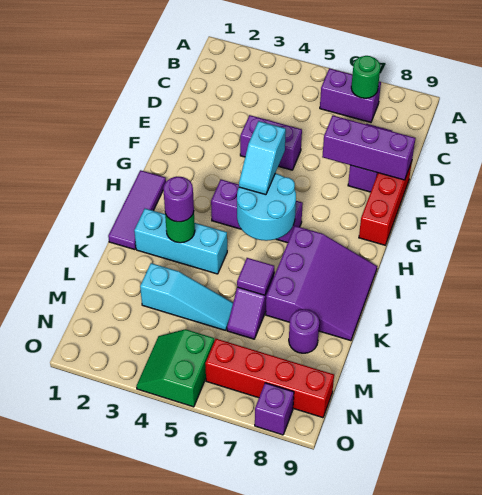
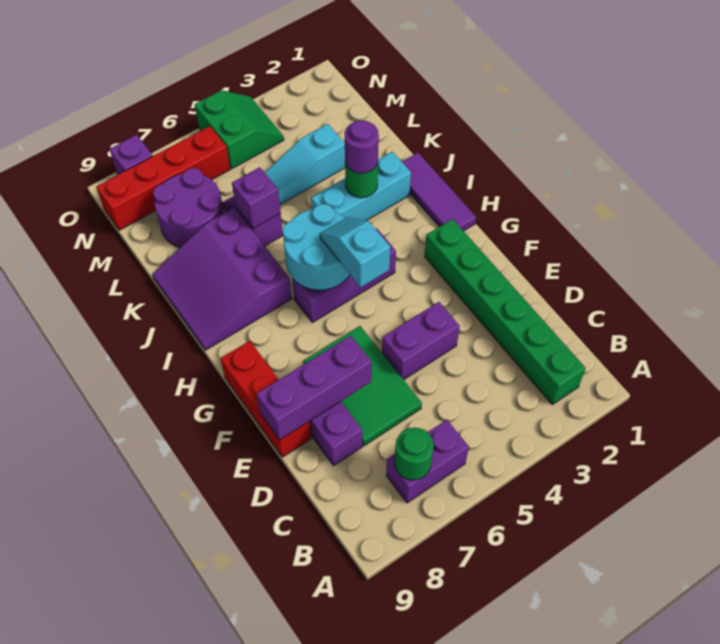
none -> green 1x6 brick [424,219,586,405]
none -> green 2x3 tile [303,326,422,446]
purple 1x1 tile [237,258,274,295] -> purple 1x1 brick [232,167,281,229]
purple 1x1 round brick [289,309,319,353] -> purple 2x2 round brick [153,168,224,248]

